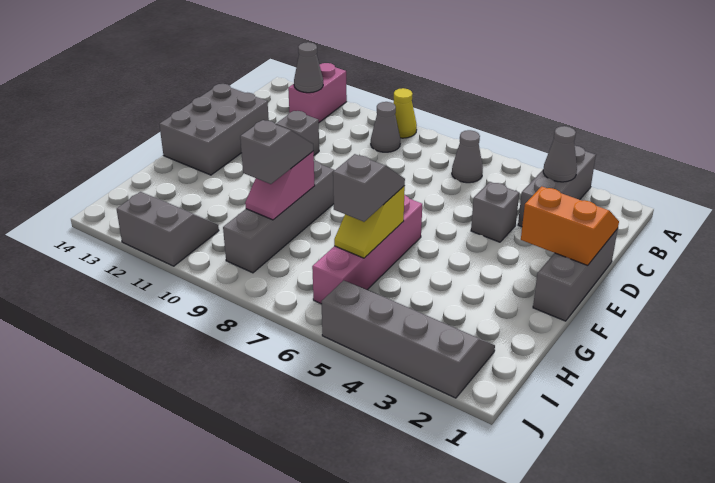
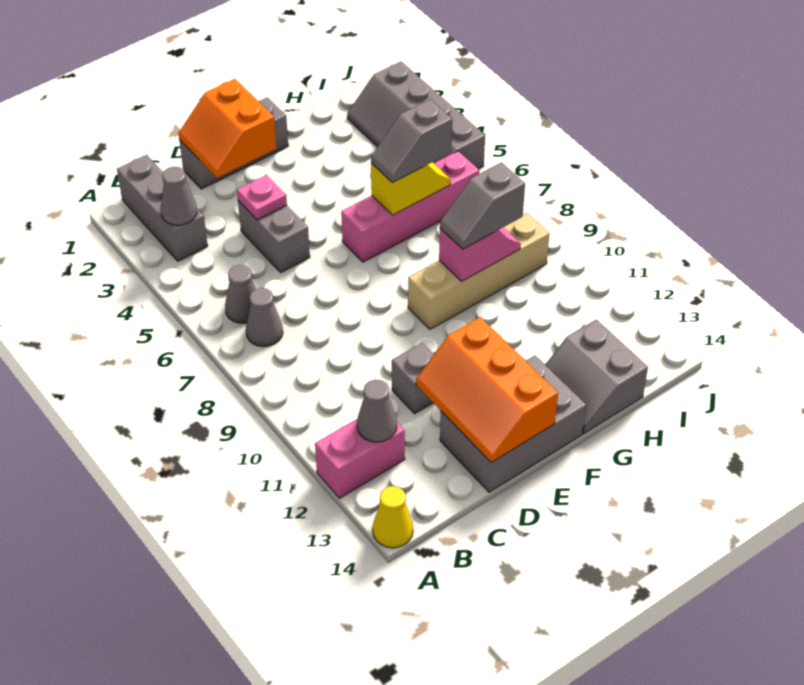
grey 1x3 brick [518,146,596,227] -> grey 1x3 brick turned to [117,155,208,261]
yellow 1x1 cone [393,88,417,138] -> yellow 1x1 cone moved to [373,486,413,548]
grey 1x1 cone [371,102,400,152] -> grey 1x1 cone moved to [246,288,283,347]
grey 1x1 brick [471,182,519,242] -> grey 1x2 brick [238,201,310,272]
none -> pink 1x1 plate [237,175,287,220]
none -> orange 2x3 slope [416,317,558,463]
grey 1x4 brick [223,161,335,273] -> tan 1x4 brick [408,213,550,329]
grey 2x2 slope [117,192,219,266] -> grey 2x2 slope moved to [546,320,648,433]

